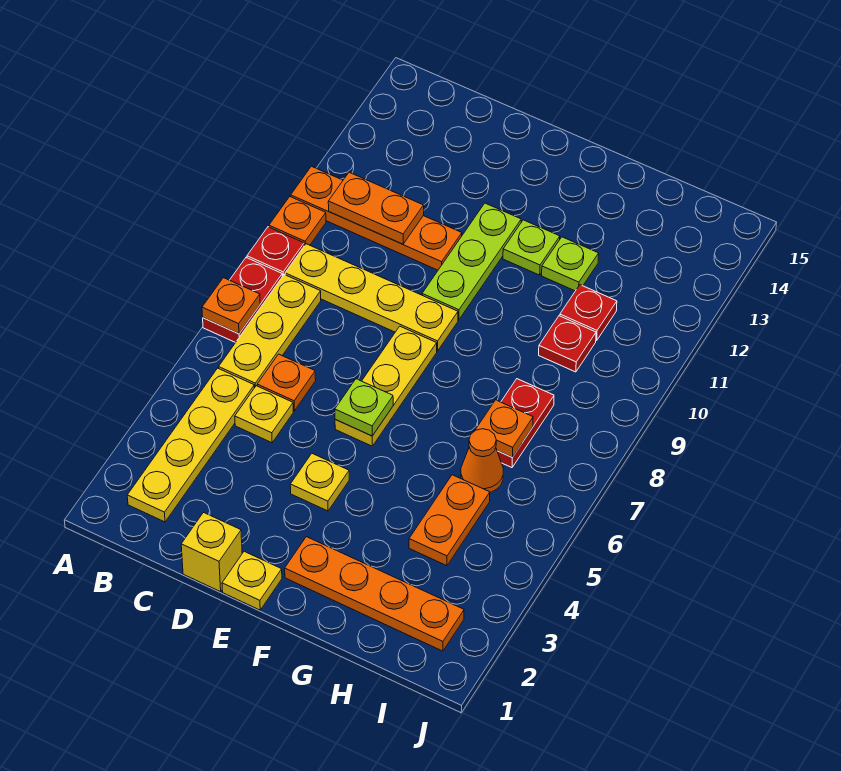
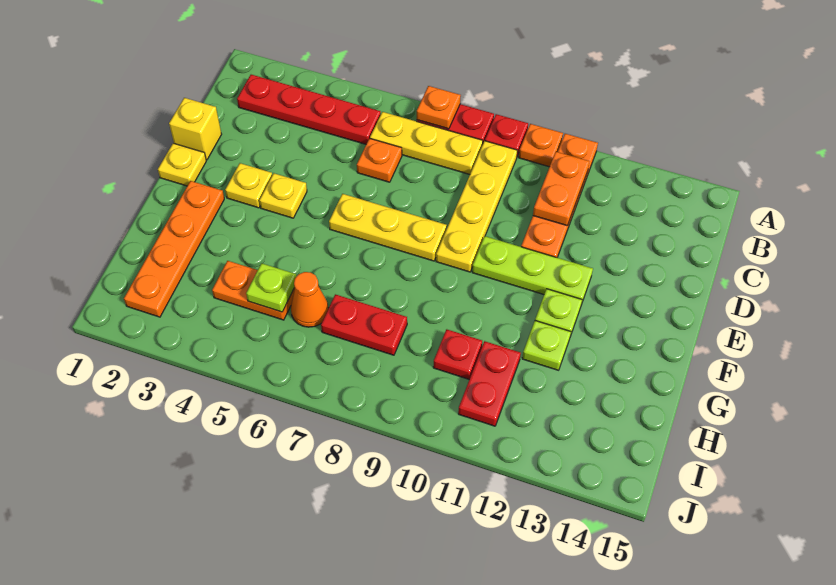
yellow 1x4 plate [127,368,254,522] -> red 1x4 plate [237,75,381,144]
yellow 1x1 plate [235,386,293,443] -> yellow 1x1 plate moved to [225,163,272,208]
lime 1x1 plate [335,379,393,436] -> lime 1x1 plate moved to [246,263,296,312]
orange 1x1 plate [476,400,533,457] -> none
red 1x1 plate [560,285,617,341] -> red 1x2 plate [458,341,521,426]

